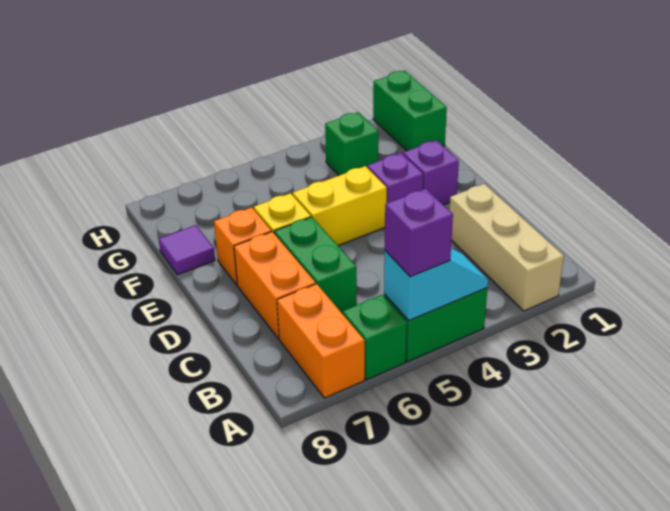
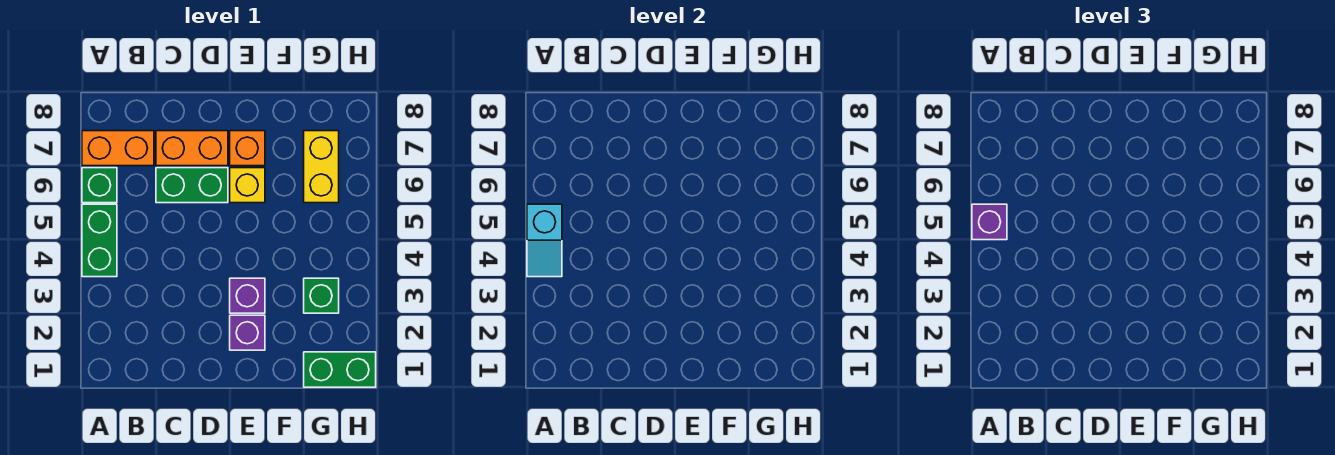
tan 1x3 brick [449,184,564,311] -> none
yellow 1x2 brick [293,166,387,246] -> yellow 1x2 brick moved to [304,131,339,203]
purple 1x1 tile [159,225,215,275] -> none

